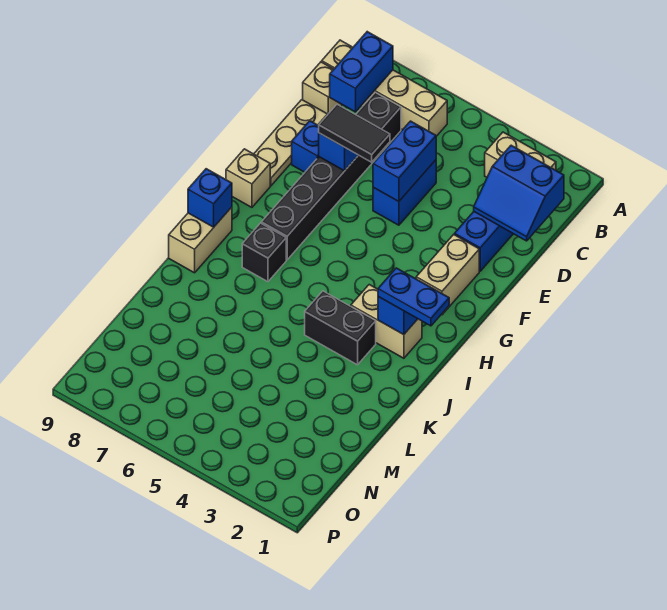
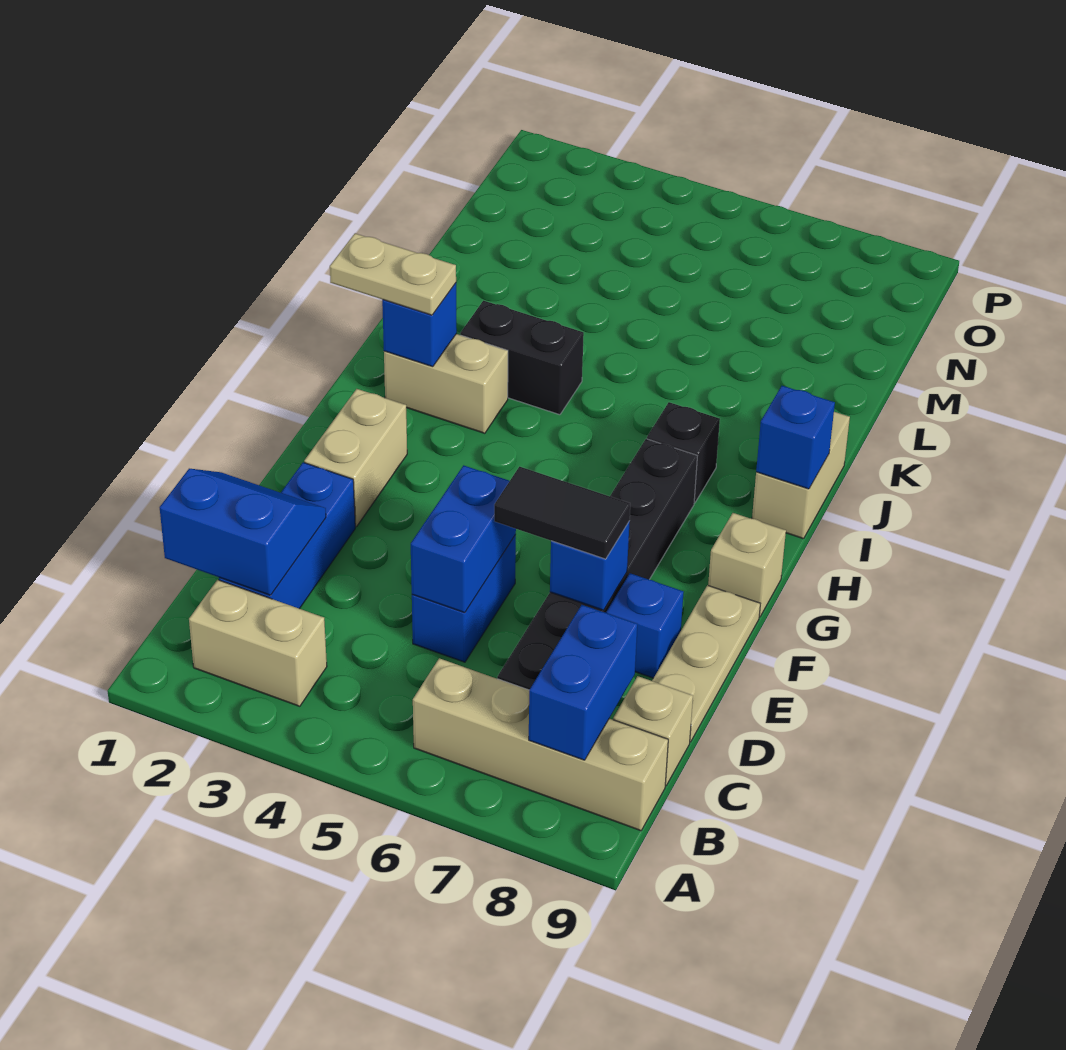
blue 1x2 plate [378,268,449,326] -> tan 1x2 plate [330,233,456,315]

